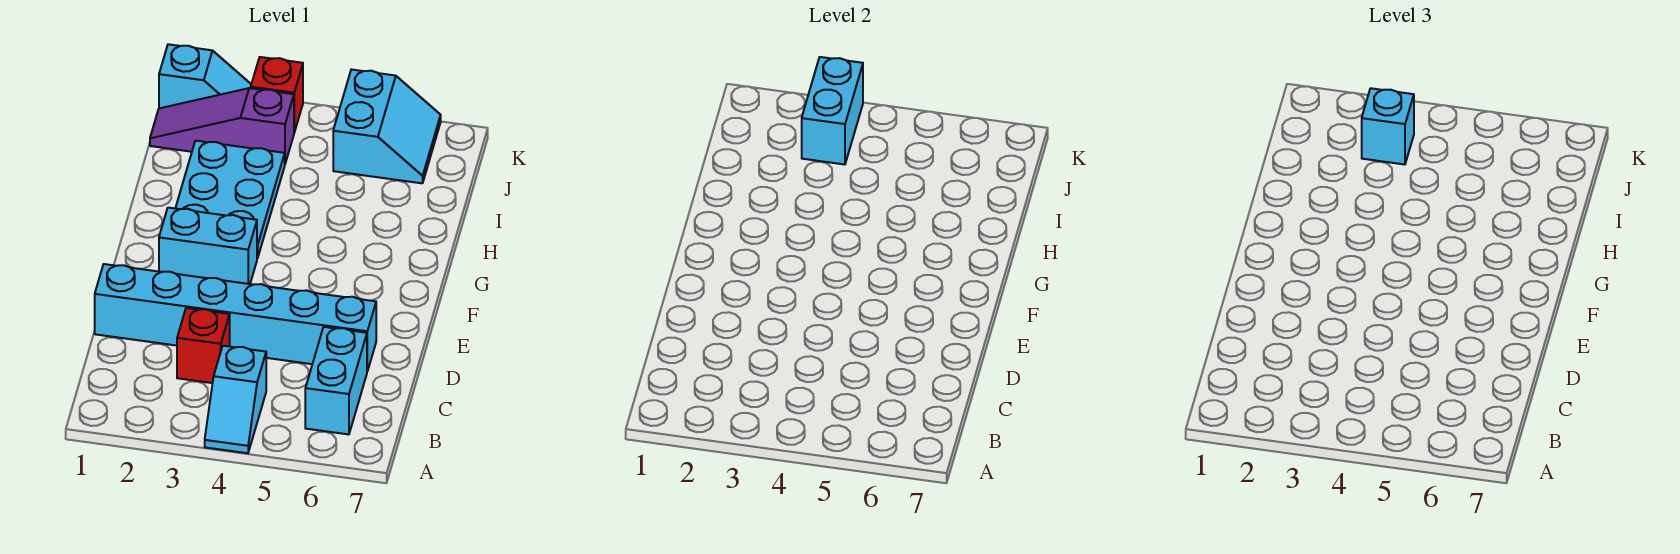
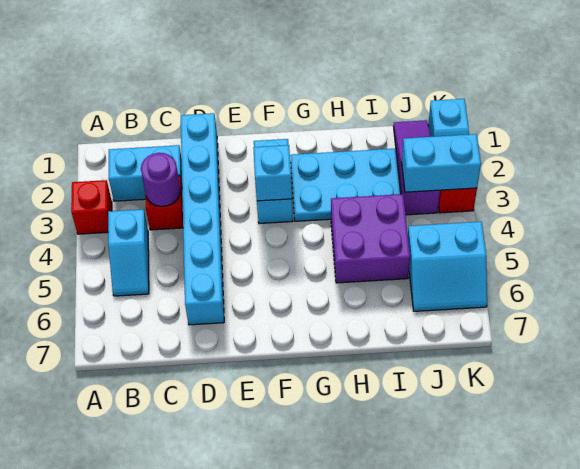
none -> red 1x1 brick [71,180,112,234]
cyan 1x2 slope [205,346,266,453] -> cyan 1x2 slope turned to [108,209,149,296]
cyan 1x2 brick [305,327,367,434] -> cyan 1x2 brick moved to [109,145,182,201]
none -> purple 1x1 round brick [141,153,181,206]
none -> purple 2x2 brick [331,194,410,283]
cyan 1x1 brick [1362,88,1414,164] -> cyan 1x1 brick moved to [253,145,292,201]

